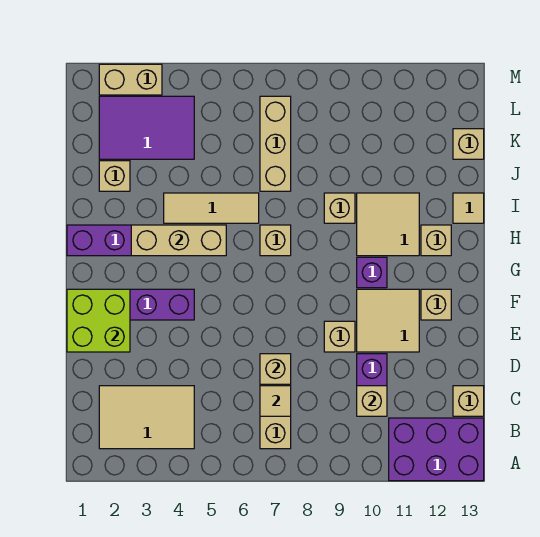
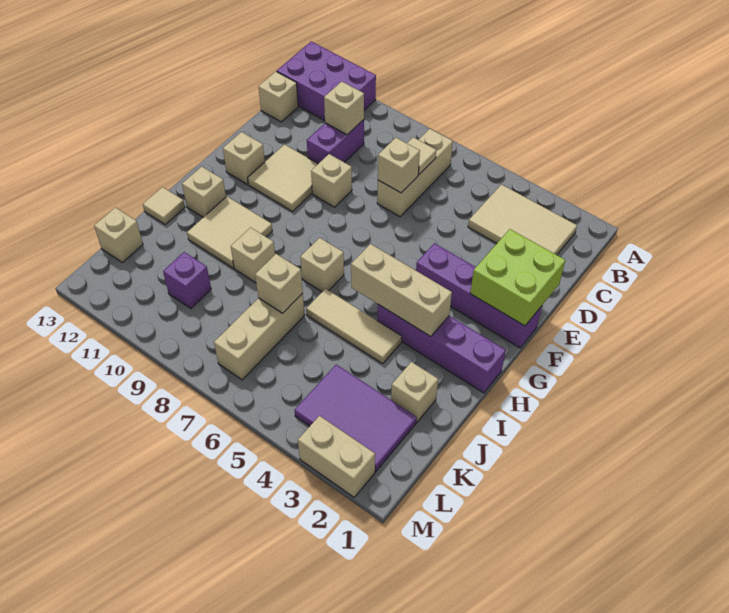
purple 1x1 brick [357,257,387,288] -> purple 1x1 brick moved to [163,252,211,308]
none -> tan 1x1 brick [255,254,303,313]

